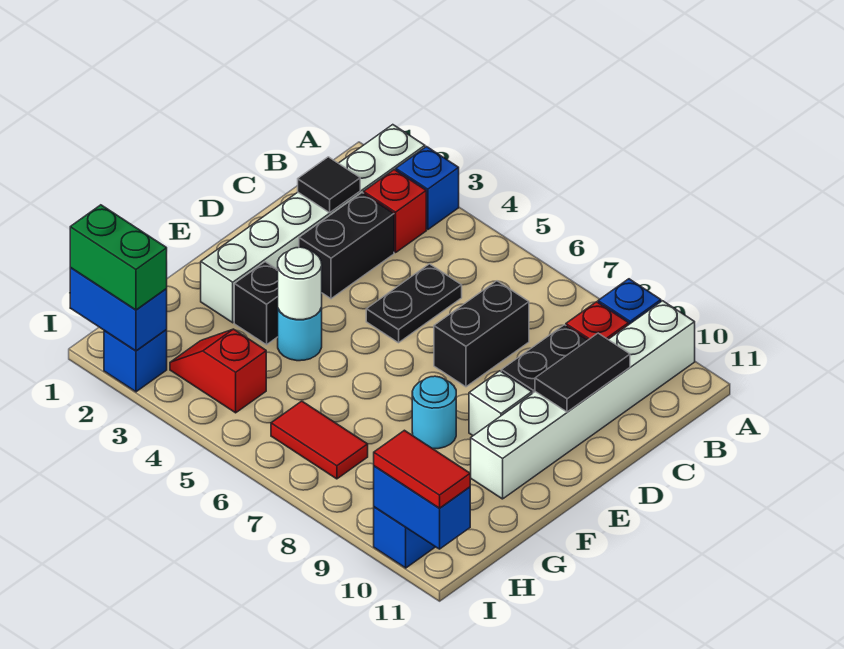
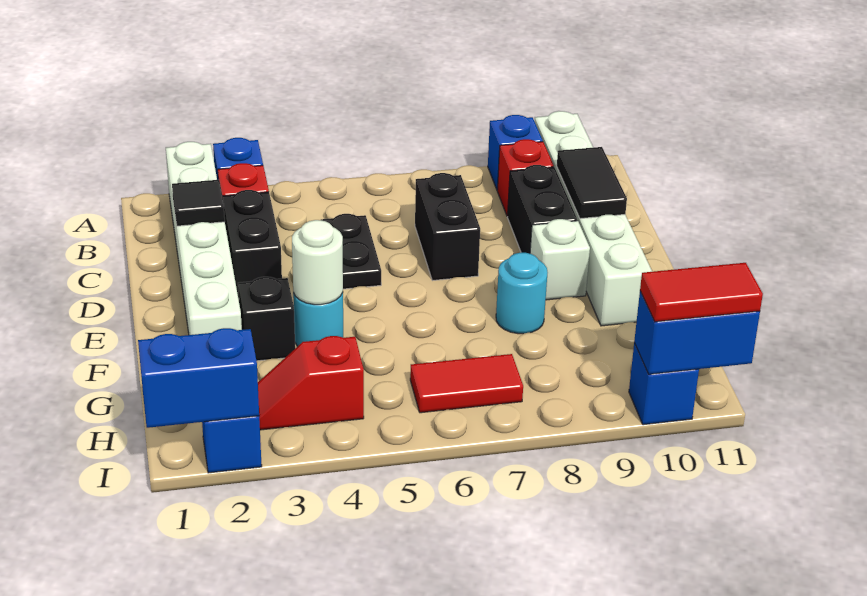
green 1x2 brick [70,205,167,310] -> none

